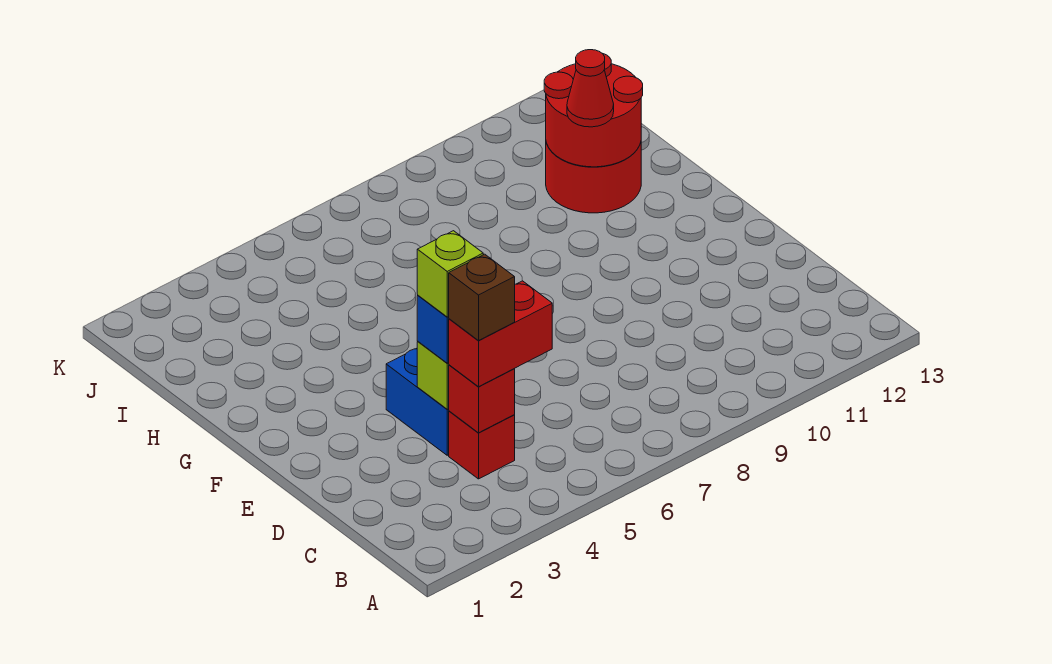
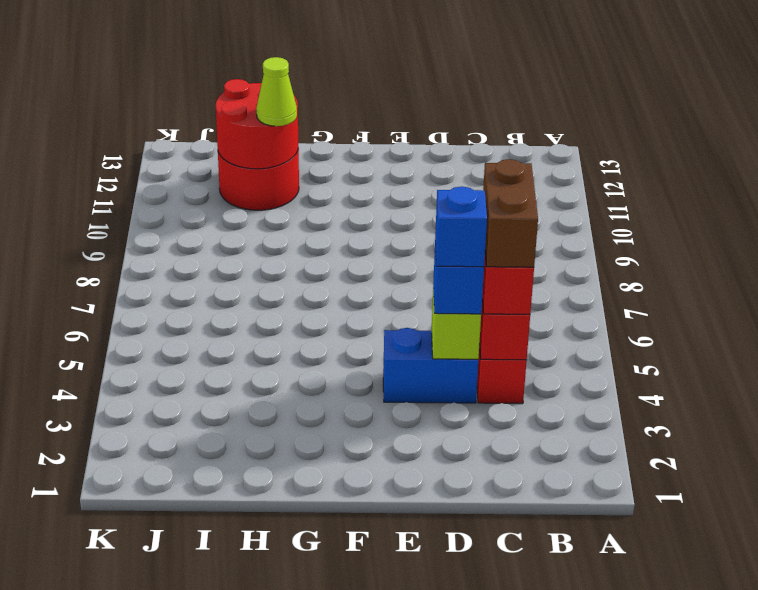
brown 1x1 brick [449,254,515,341] -> brown 1x2 brick [483,159,538,267]
lime 1x1 brick [417,231,483,317] -> blue 1x1 brick [435,187,487,267]
red 1x1 cone [567,50,614,127] -> lime 1x1 cone [256,57,297,126]

